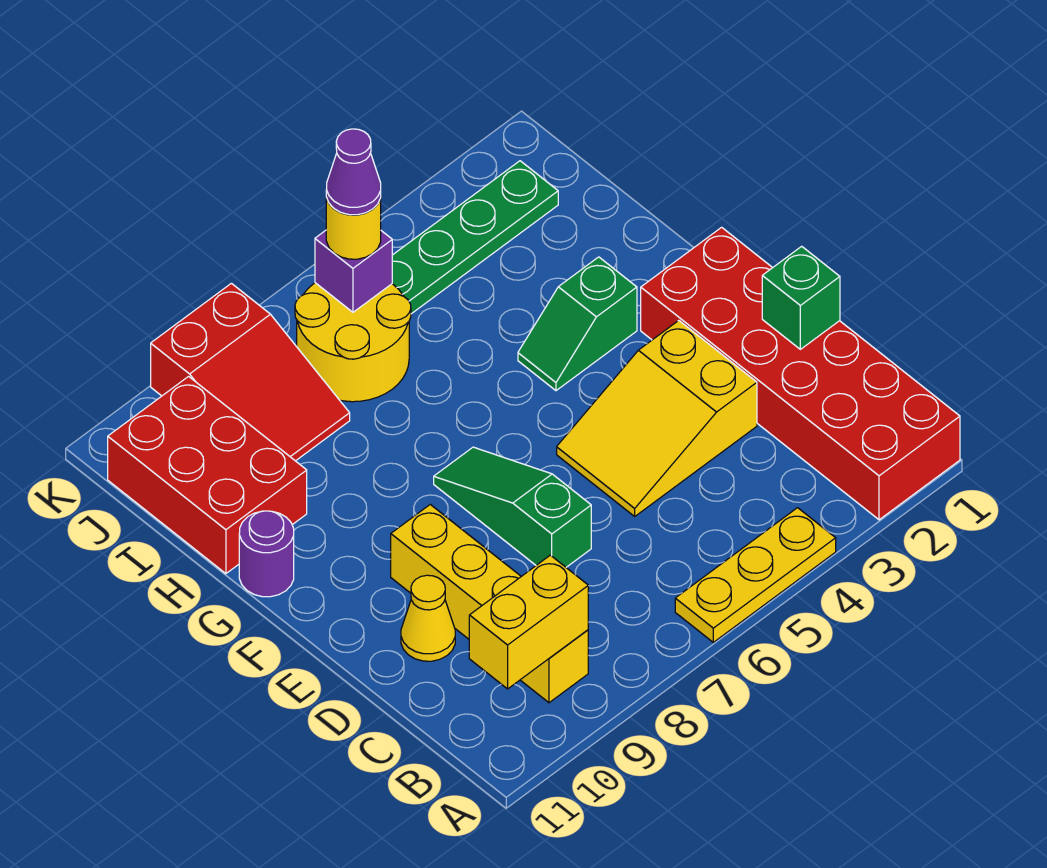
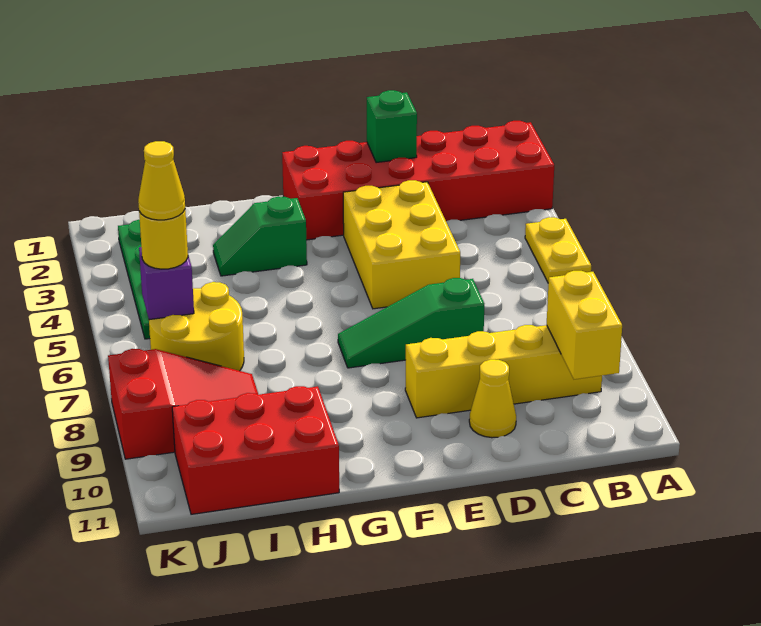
yellow 1x3 plate [675,508,836,642] -> yellow 1x2 plate [525,217,591,283]
yellow 2x3 slope [557,321,757,516] -> yellow 2x3 brick [343,180,460,309]
green 1x2 slope [518,257,637,391] -> green 1x2 slope turned to [213,196,307,276]
purple 1x1 round brick [239,511,294,597] -> none
purple 1x1 cone [326,129,381,215] -> yellow 1x1 cone [138,141,185,220]

